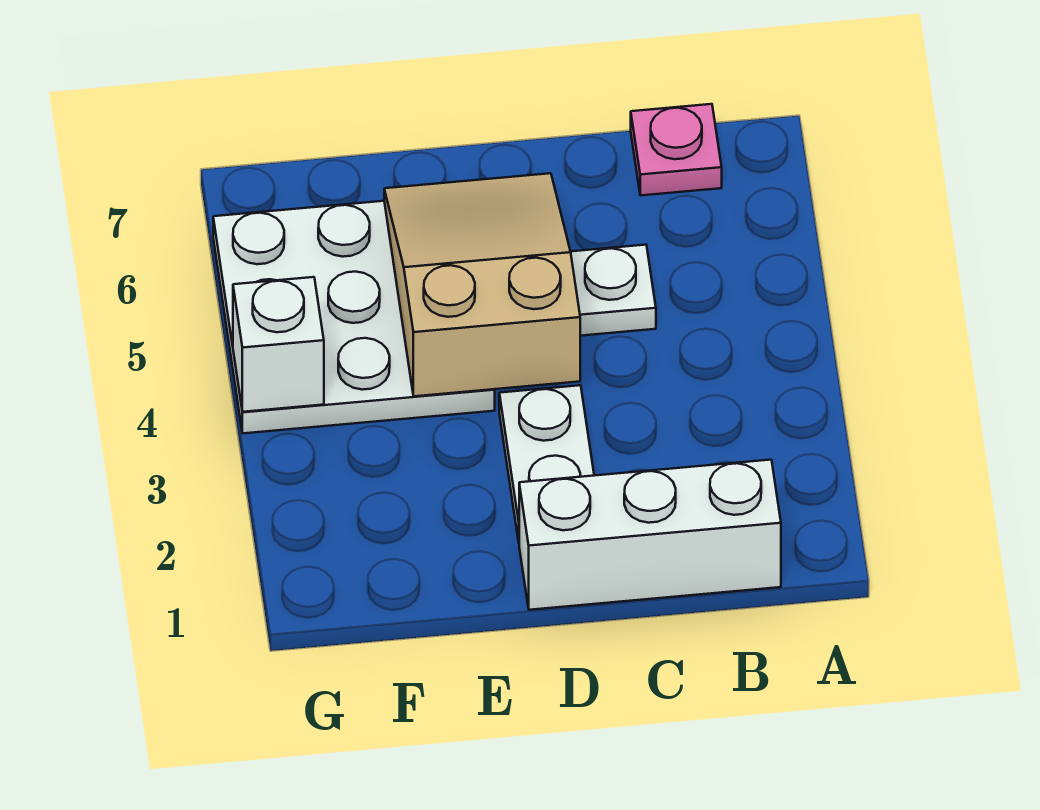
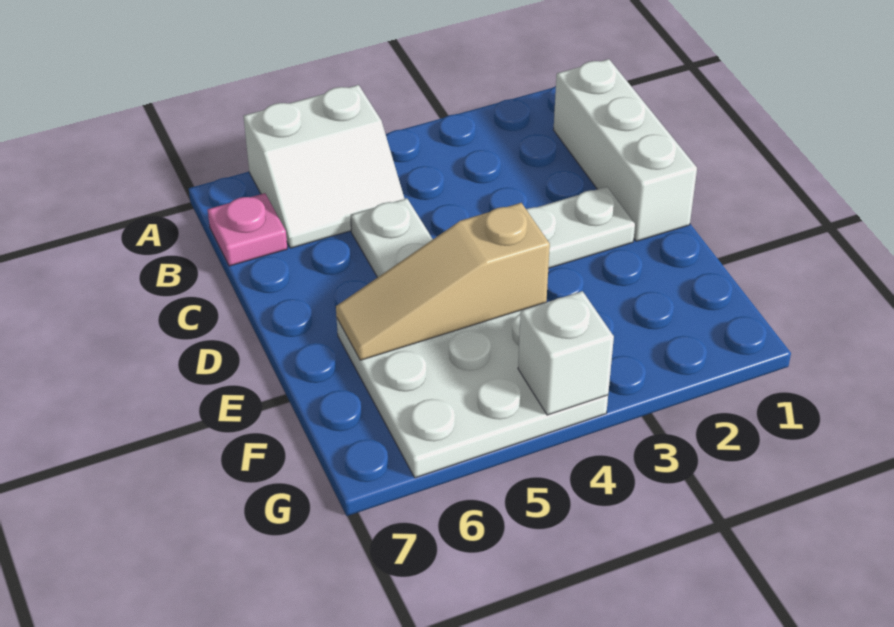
none -> white 2x2 slope [243,85,404,248]
tan 2x3 slope [384,173,580,396] -> tan 1x3 slope [336,203,550,360]

